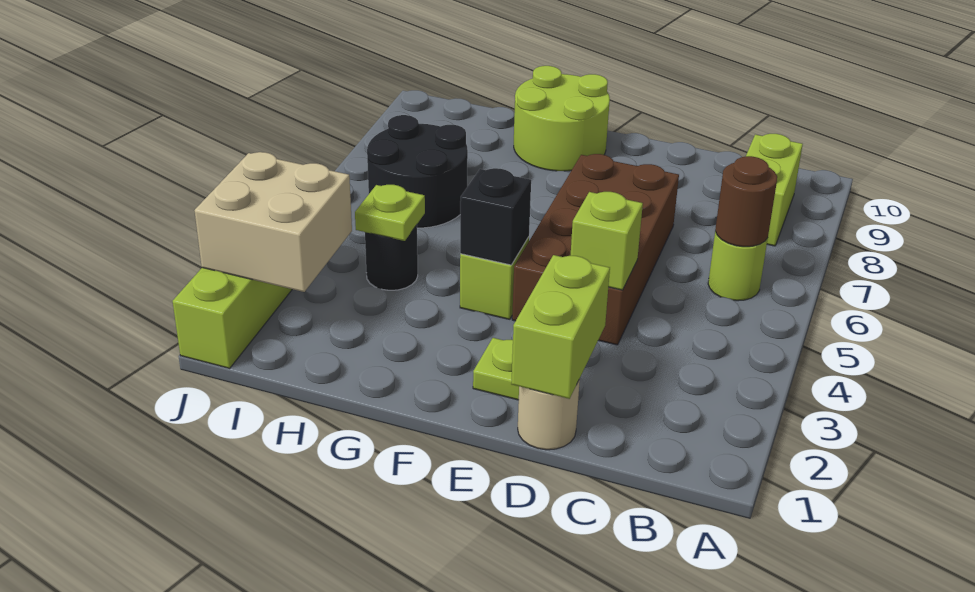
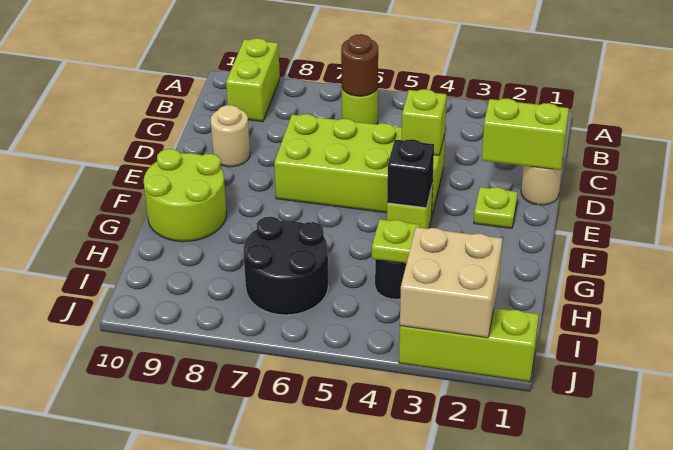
lime 1x2 brick [746,134,803,246] -> lime 1x2 brick turned to [226,38,280,121]
brown 2x4 brick [512,154,679,345] -> lime 2x4 brick [274,114,445,218]
none -> tan 1x1 round brick [211,105,250,167]

